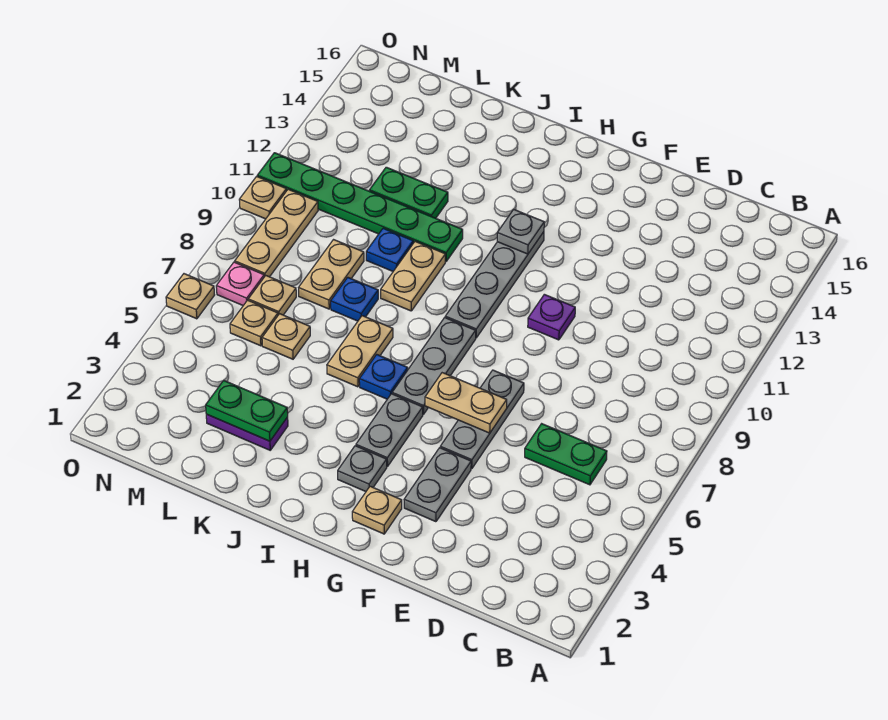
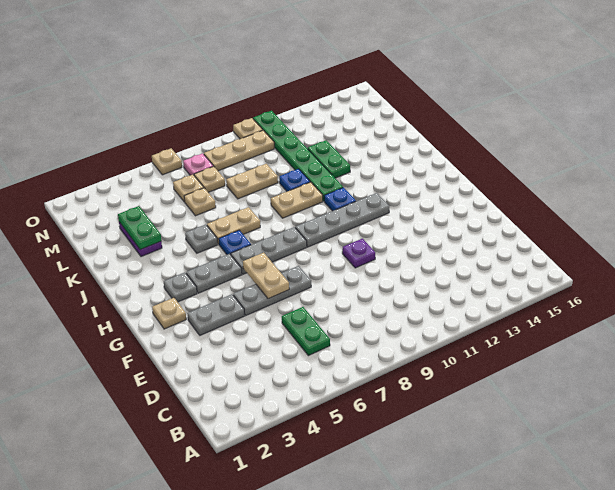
grey 1x1 plate [497,209,544,254] -> grey 1x1 plate moved to [185,224,218,253]
blue 1x1 plate [331,277,378,321] -> blue 1x1 plate moved to [324,187,356,211]

